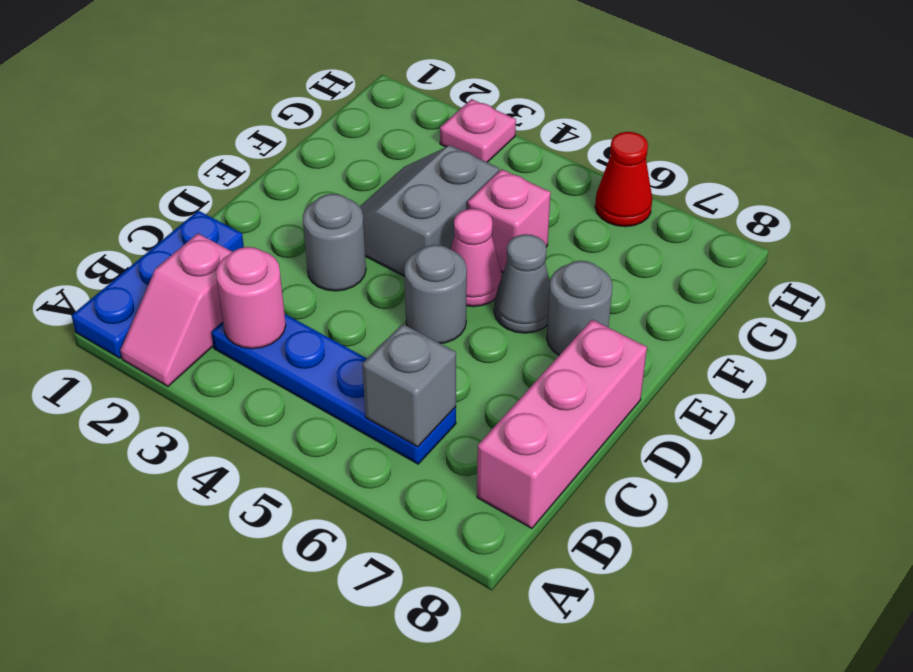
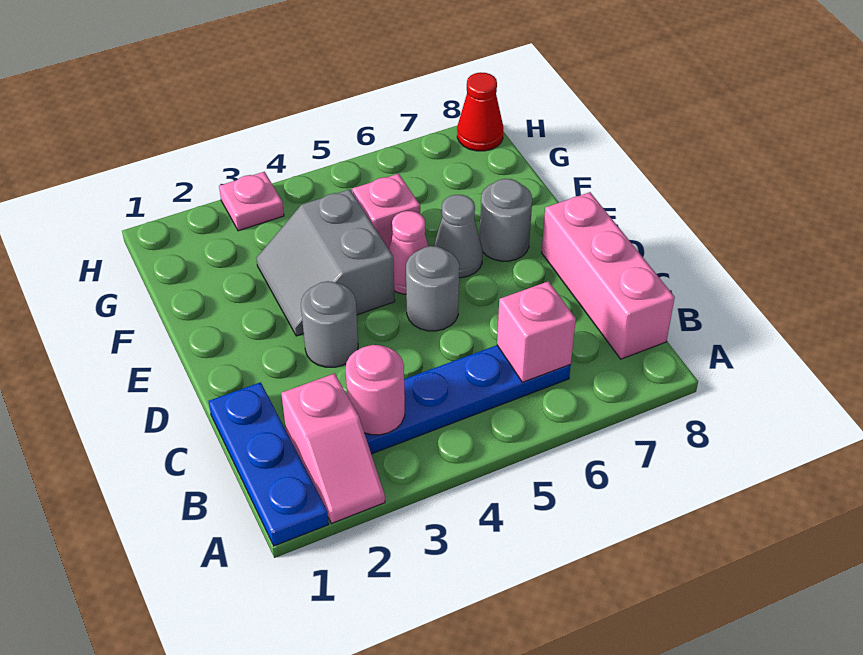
grey 1x1 brick [362,324,456,447] -> pink 1x1 brick [497,281,576,382]
red 1x1 cone [595,132,652,227] -> red 1x1 cone moved to [457,72,503,151]

